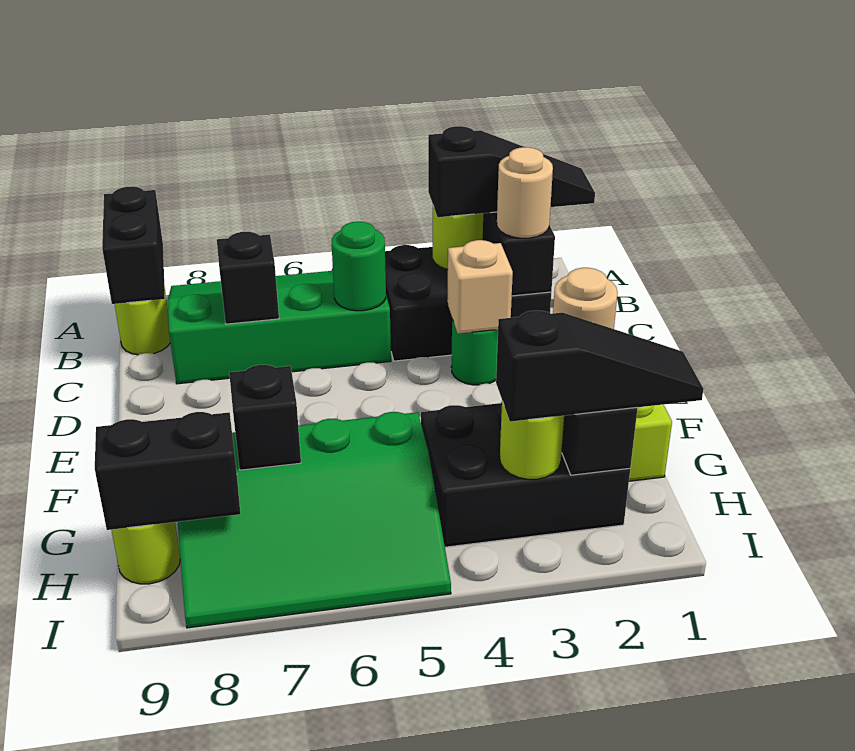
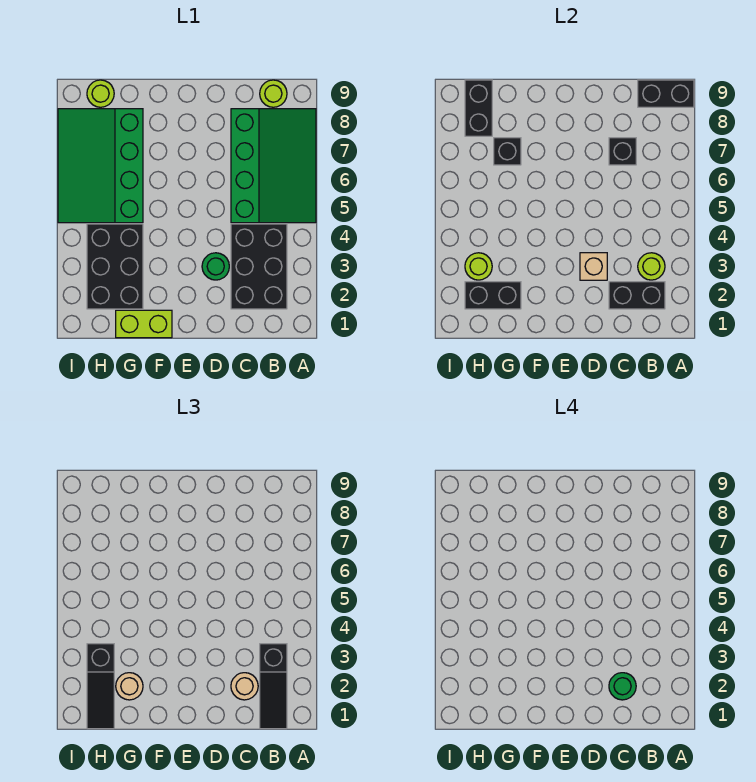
green 1x1 round brick [332,222,386,311] -> green 1x1 round brick moved to [609,673,636,700]

